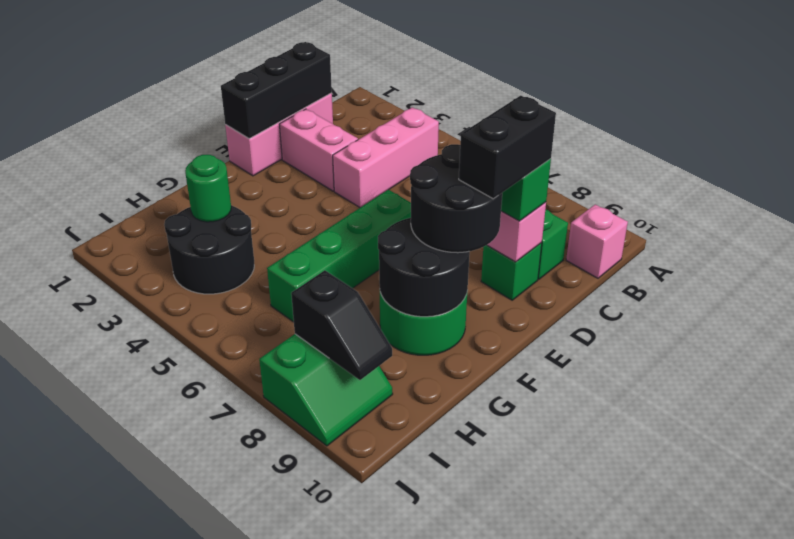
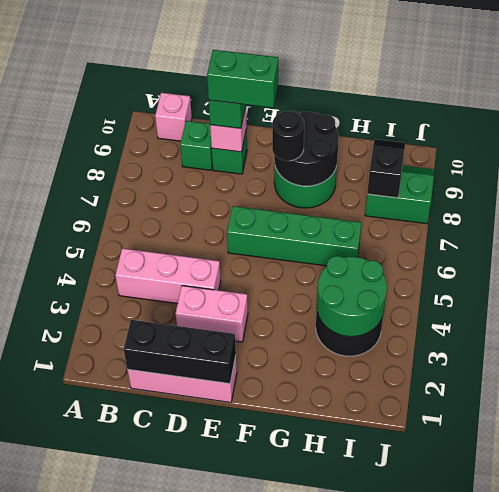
pink 1x2 brick [279,109,358,191] -> pink 1x2 brick turned to [176,286,248,342]
black 1x2 brick [459,96,556,199] -> green 1x2 brick [207,50,278,108]
black 2x2 round brick [410,144,502,253] -> black 1x1 round brick [272,111,304,161]
green 1x1 round brick [185,155,231,222] -> green 2x2 round brick [317,256,387,337]

